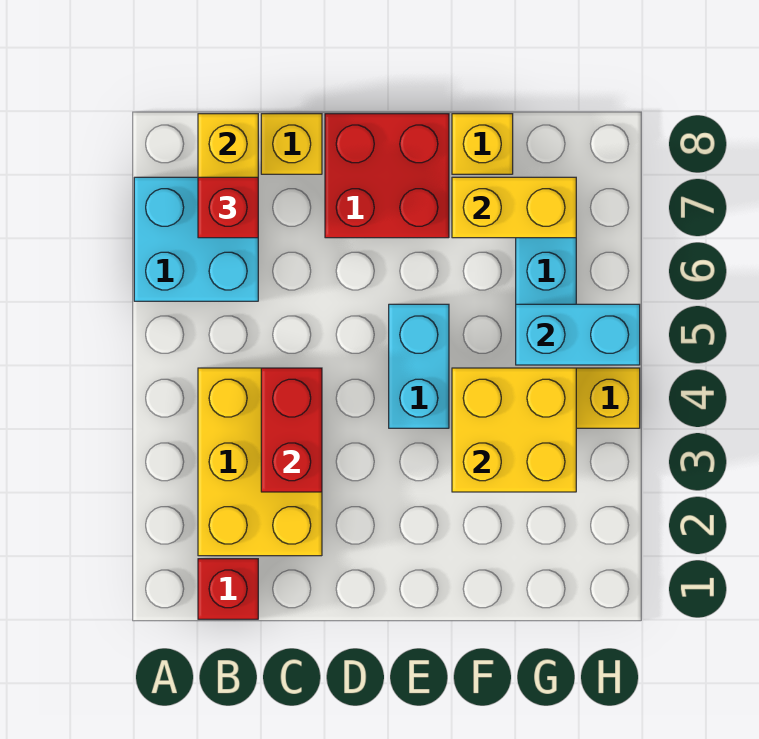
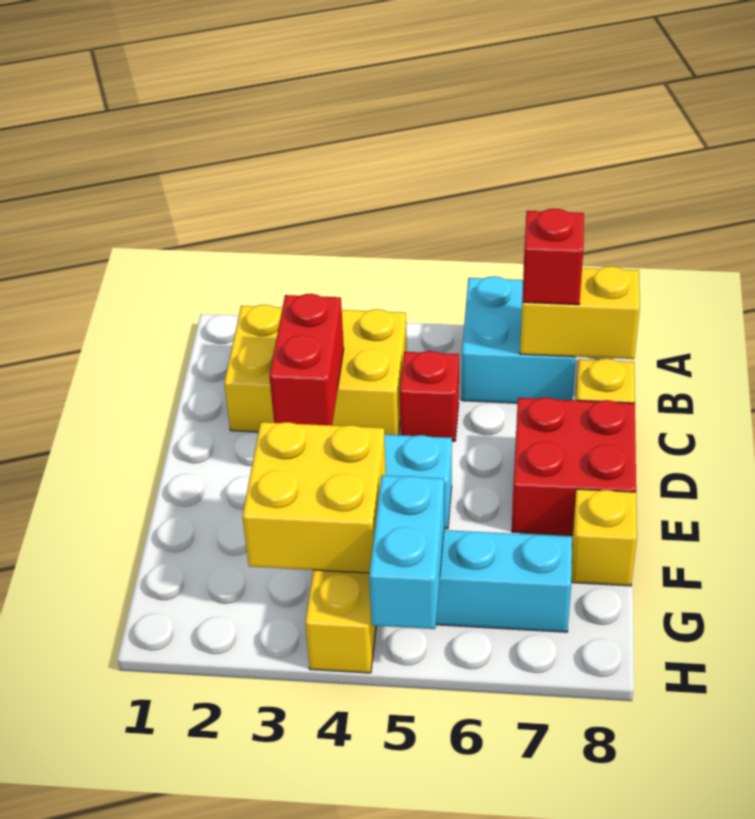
red 1x1 brick [198,559,258,619] -> red 1x1 brick moved to [400,351,459,441]
red 1x2 brick [261,368,322,492] -> red 1x2 brick turned to [269,294,344,426]
yellow 1x2 brick [452,177,576,238] -> none

